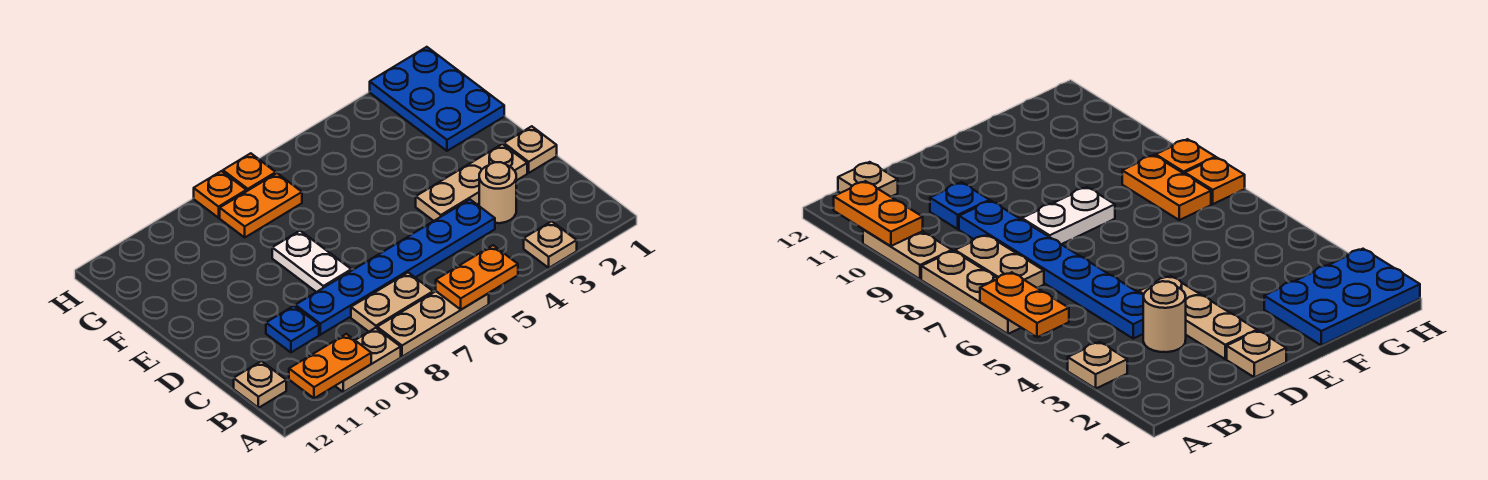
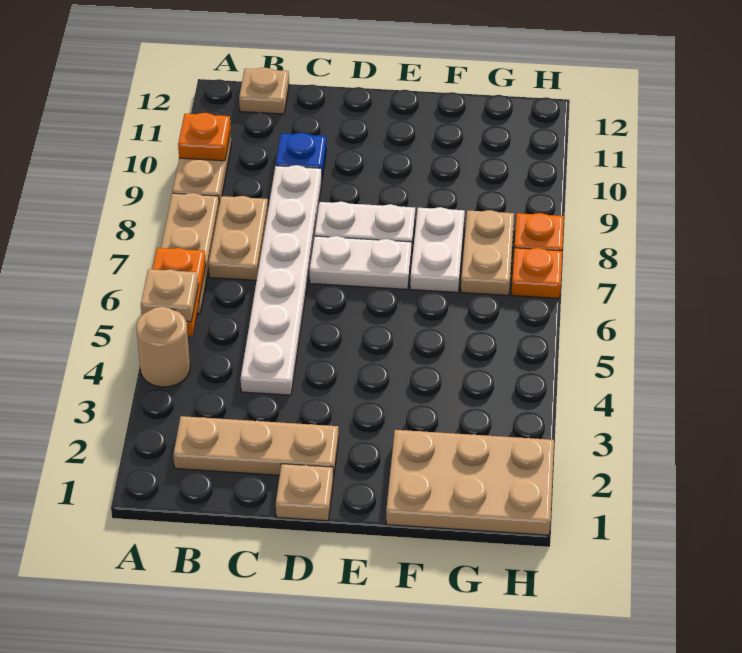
tan 1x1 plate [524,221,577,268] -> tan 1x1 plate moved to [141,269,198,322]
orange 1x2 plate [289,334,371,398] -> orange 1x1 plate [178,113,231,161]
tan 1x1 round brick [479,162,516,223] -> tan 1x1 round brick moved to [137,307,190,387]
blue 1x6 plate [295,200,495,335] -> white 1x6 plate [241,165,322,395]
tan 1x3 plate [416,144,527,221] -> tan 1x3 plate turned to [173,416,339,478]
none -> white 1x2 plate [309,236,412,289]
blue 2x3 plate [370,47,504,151] -> tan 2x3 plate [386,430,554,535]
none -> white 1x2 plate [410,207,465,292]
orange 1x2 plate [220,173,302,237] -> tan 1x2 plate [461,210,514,295]

